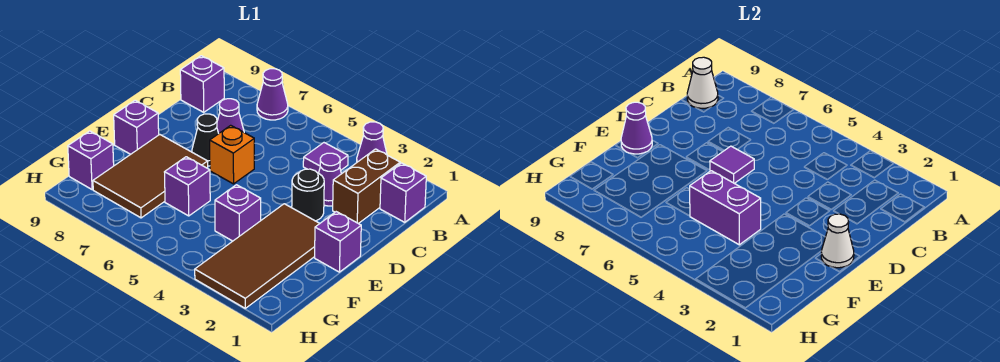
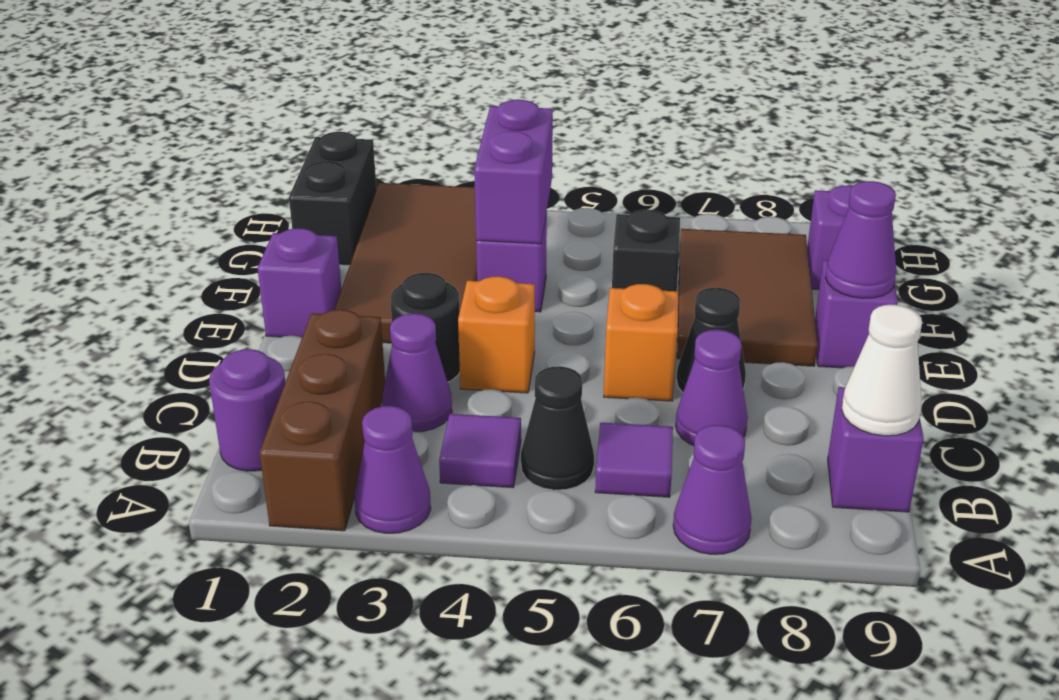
purple 1x1 brick [380,163,426,222] -> purple 1x1 round brick [209,349,285,471]
brown 1x2 brick [333,149,400,224] -> brown 1x3 brick [259,310,385,531]
none -> black 1x1 cone [521,366,594,490]
none -> orange 1x1 brick [458,276,535,393]
purple 1x1 tile [710,146,754,183] -> purple 1x1 tile moved to [595,423,673,497]
white 1x1 cone [821,214,854,268] -> none
purple 1x2 brick [690,171,761,245] -> purple 1x2 brick turned to [474,100,553,244]
purple 1x1 brick [165,157,210,216] -> black 1x1 brick [612,210,680,291]
none -> black 1x2 brick [289,132,377,266]

